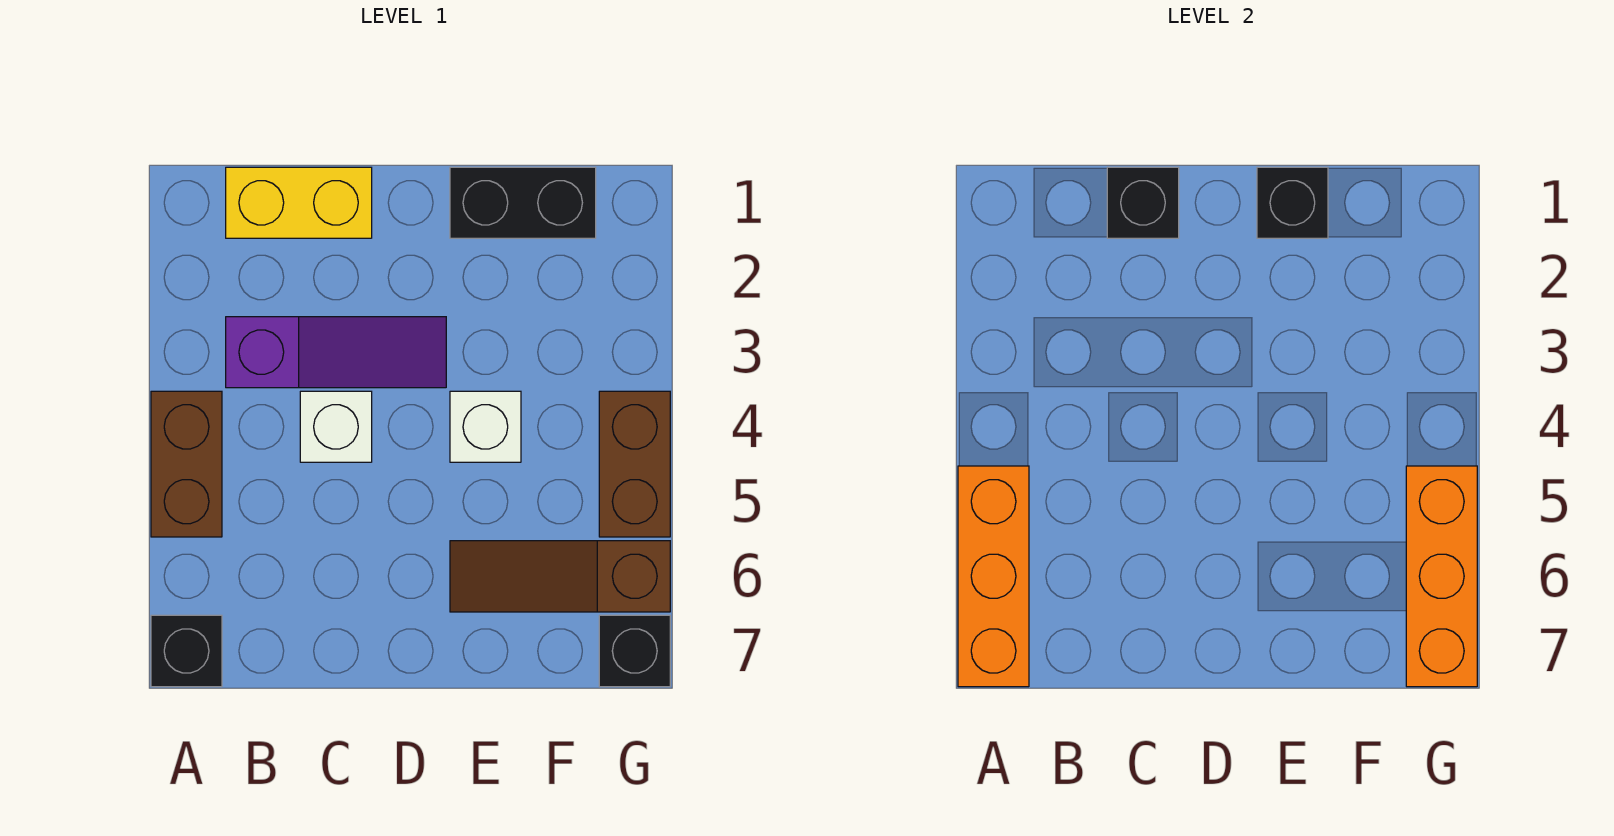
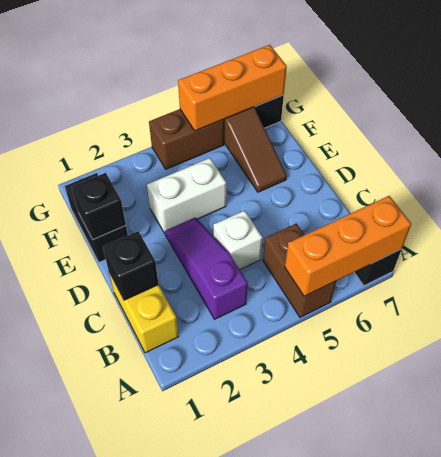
brown 1x2 brick [151,391,222,537] -> brown 1x2 brick turned to [263,224,336,317]
white 1x1 brick [450,391,521,462] -> white 1x2 brick [147,158,226,233]

